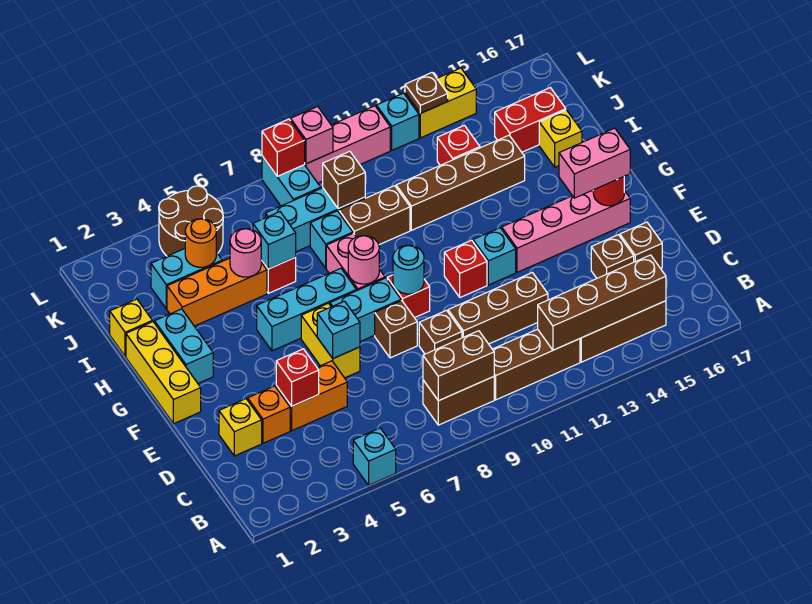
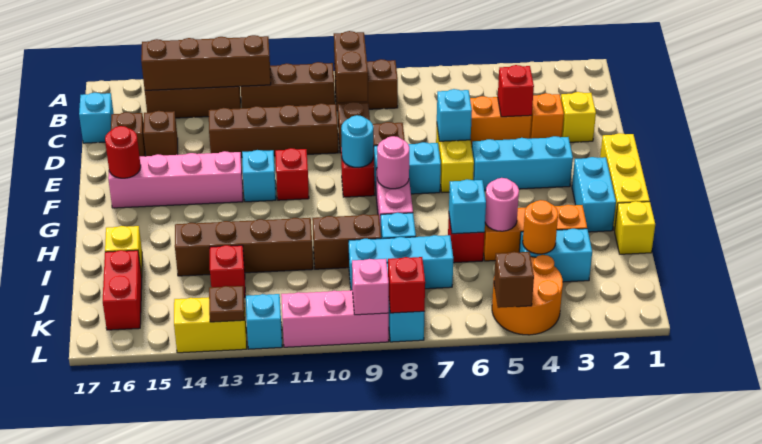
cyan 1x1 brick [353,428,396,485] -> cyan 1x1 brick moved to [79,93,114,143]
brown 1x2 brick [423,331,494,401] -> brown 1x2 brick turned to [334,31,368,103]
brown 1x3 brick [448,273,548,344] -> brown 1x4 brick [209,103,338,157]
pink 1x2 brick [559,128,630,198] -> none
cyan 1x3 brick [257,268,356,351] -> cyan 1x3 brick moved to [472,136,573,191]
brown 1x1 brick [323,151,365,209] -> brown 1x1 brick moved to [494,252,534,308]
red 1x2 brick [495,88,566,152] -> red 1x2 brick turned to [103,250,142,330]
brown 2x2 round brick [159,186,223,256] -> orange 2x2 round brick [492,255,563,335]

